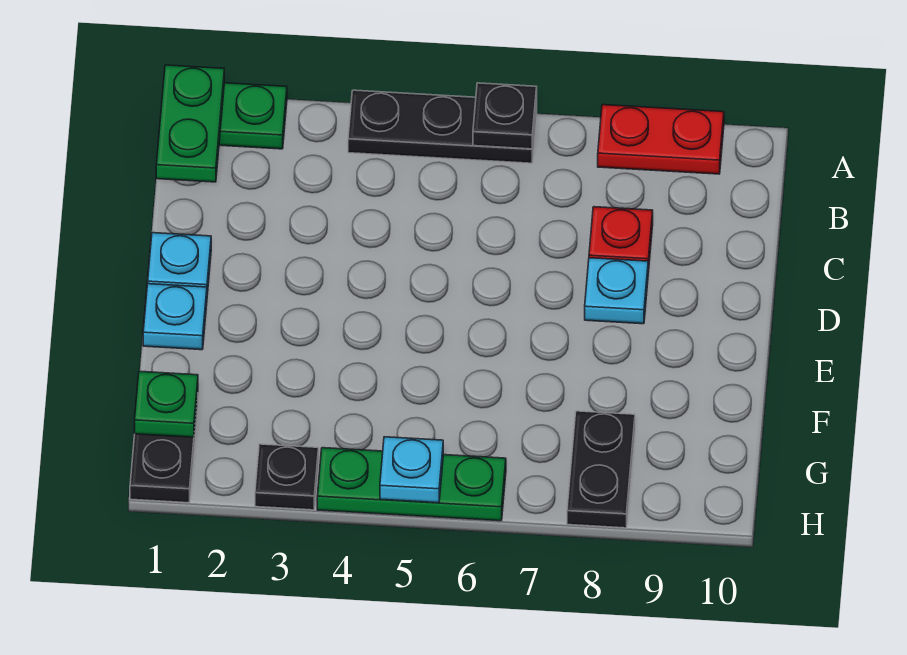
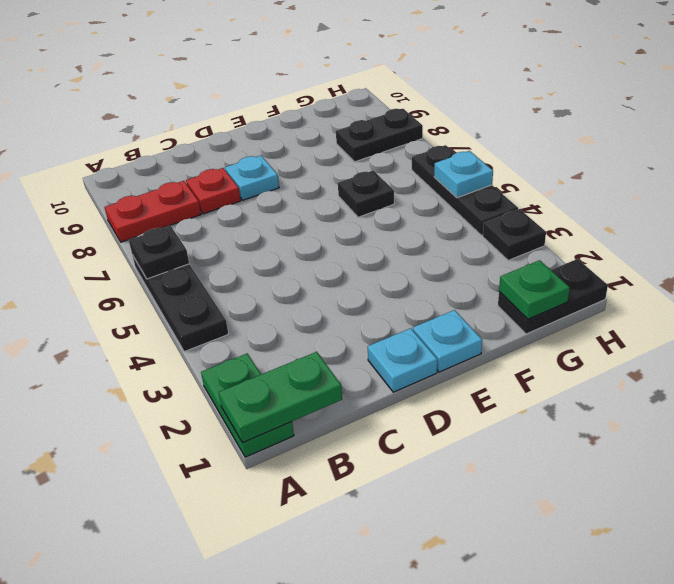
red 1x2 plate [598,105,724,174] -> red 1x2 plate turned to [105,181,201,242]
none -> black 1x1 plate [338,170,394,217]
green 1x3 plate [317,448,506,521] -> black 1x3 plate [412,145,518,235]

